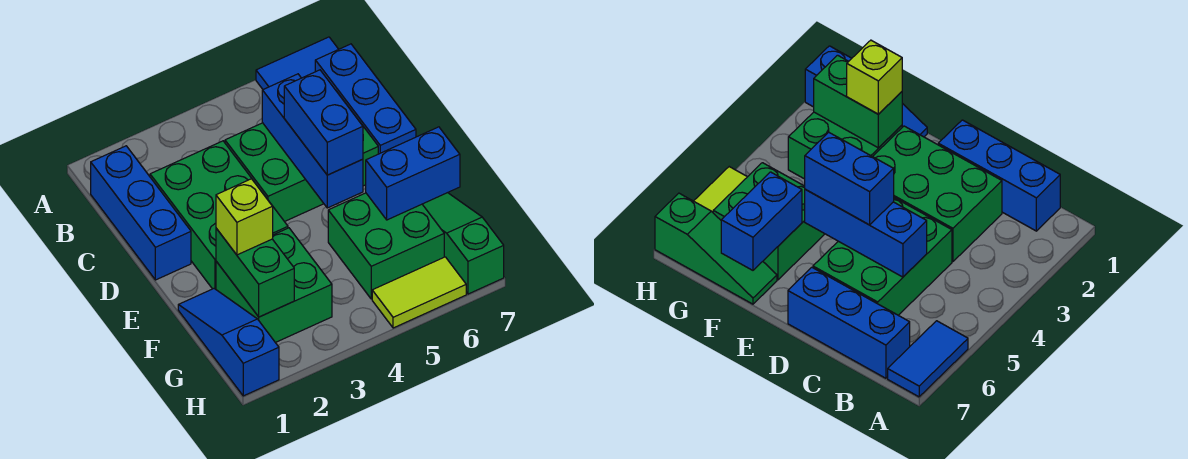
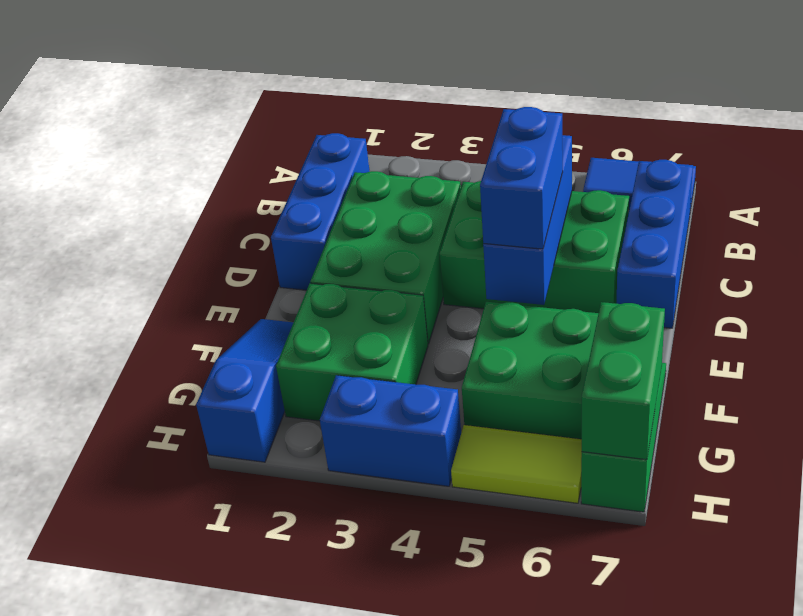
green 1x2 brick [216,228,294,317] -> green 1x2 brick moved to [582,302,665,460]
lime 1x1 brick [216,179,273,255] -> none
blue 1x2 brick [366,127,460,220] -> blue 1x2 brick moved to [320,375,461,486]

